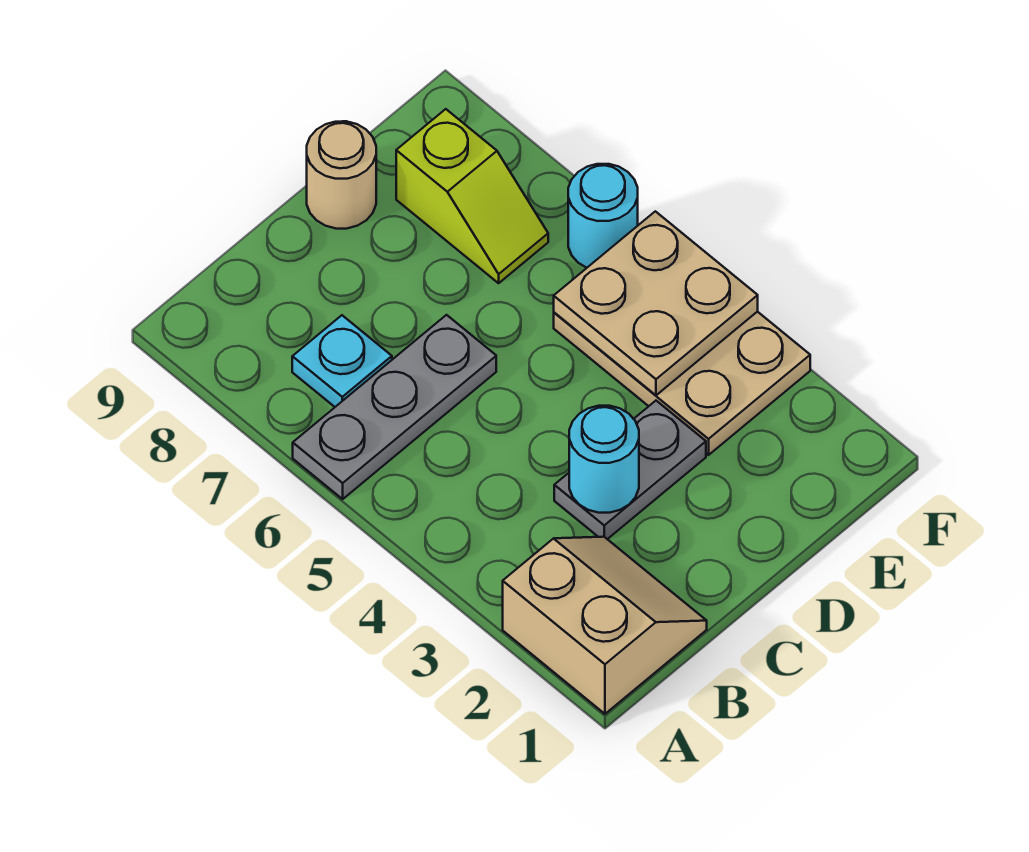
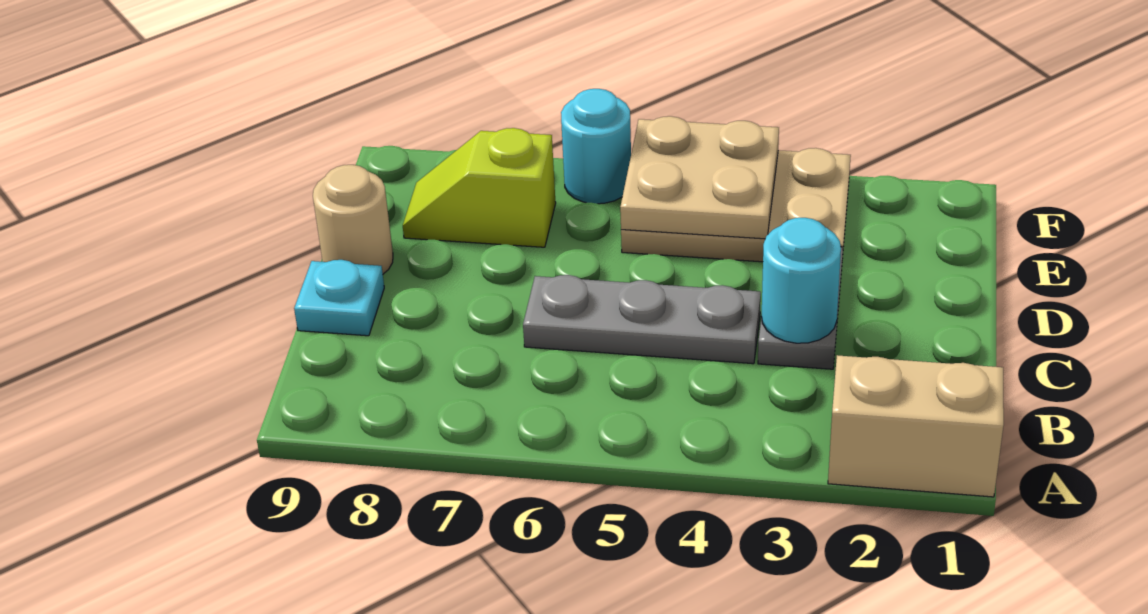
grey 1x3 plate [293,315,496,499] -> grey 1x3 plate turned to [523,275,761,364]
cyan 1x1 plate [292,315,392,407] -> cyan 1x1 plate moved to [294,260,384,336]
lime 1x2 slope [396,109,548,283] -> lime 1x2 slope turned to [403,128,556,247]

